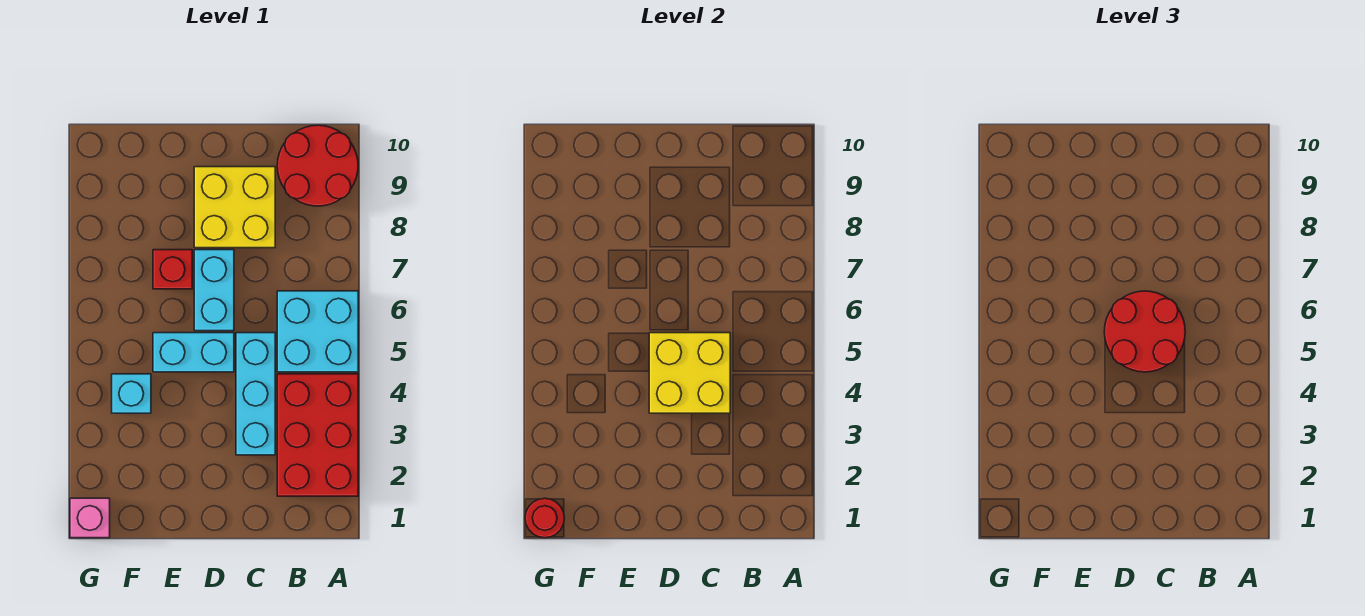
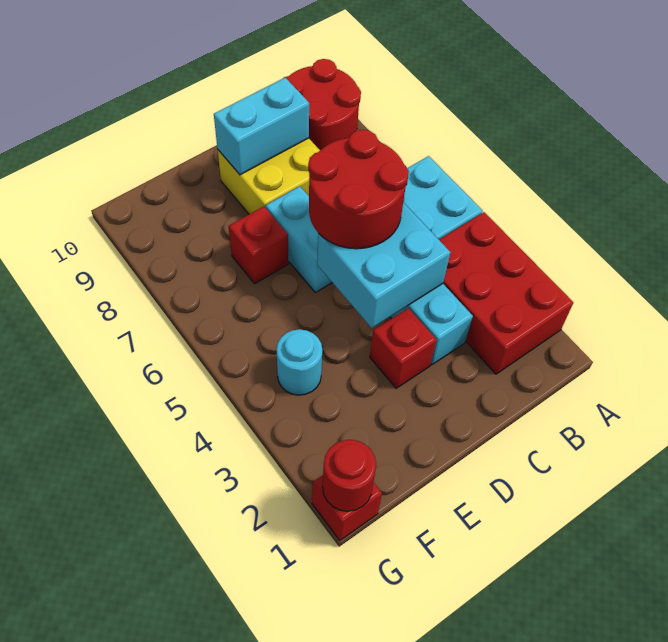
yellow 2x2 brick [649,333,730,413] -> cyan 2x2 brick [317,202,450,328]
none -> red 1x1 brick [370,308,437,388]
cyan 1x2 brick [153,333,234,372] -> cyan 1x2 brick moved to [214,78,309,175]
cyan 1x1 brick [112,374,151,413] -> cyan 1x1 round brick [276,329,322,395]
pink 1x1 brick [70,498,110,538] -> red 1x1 brick [312,476,382,540]

